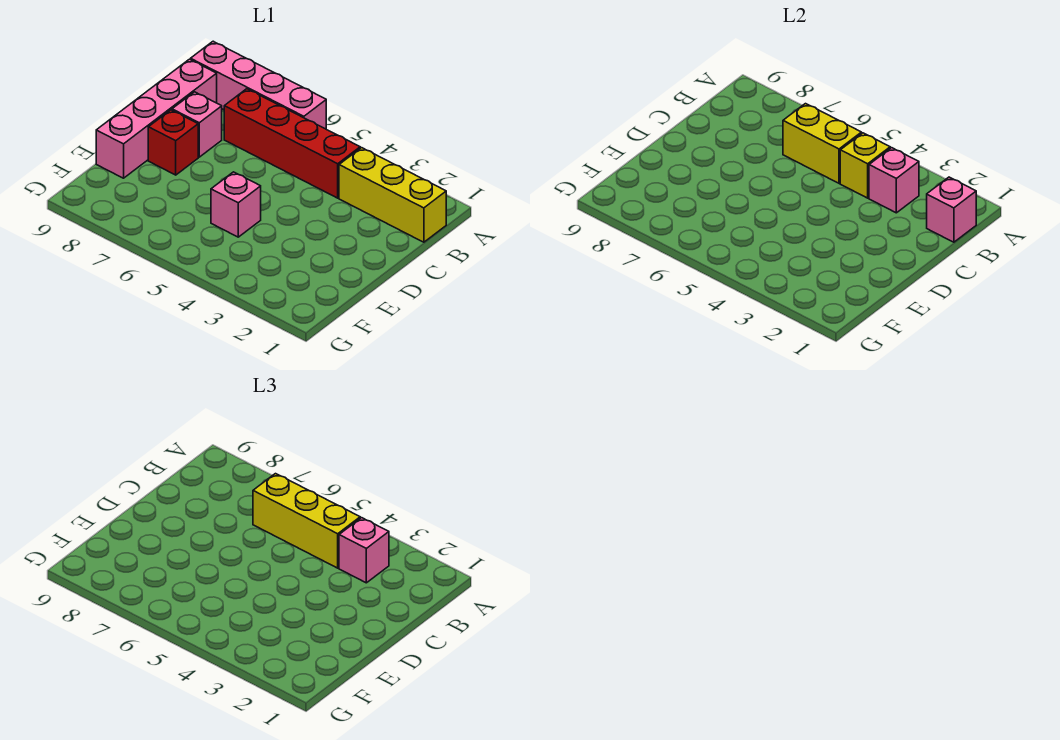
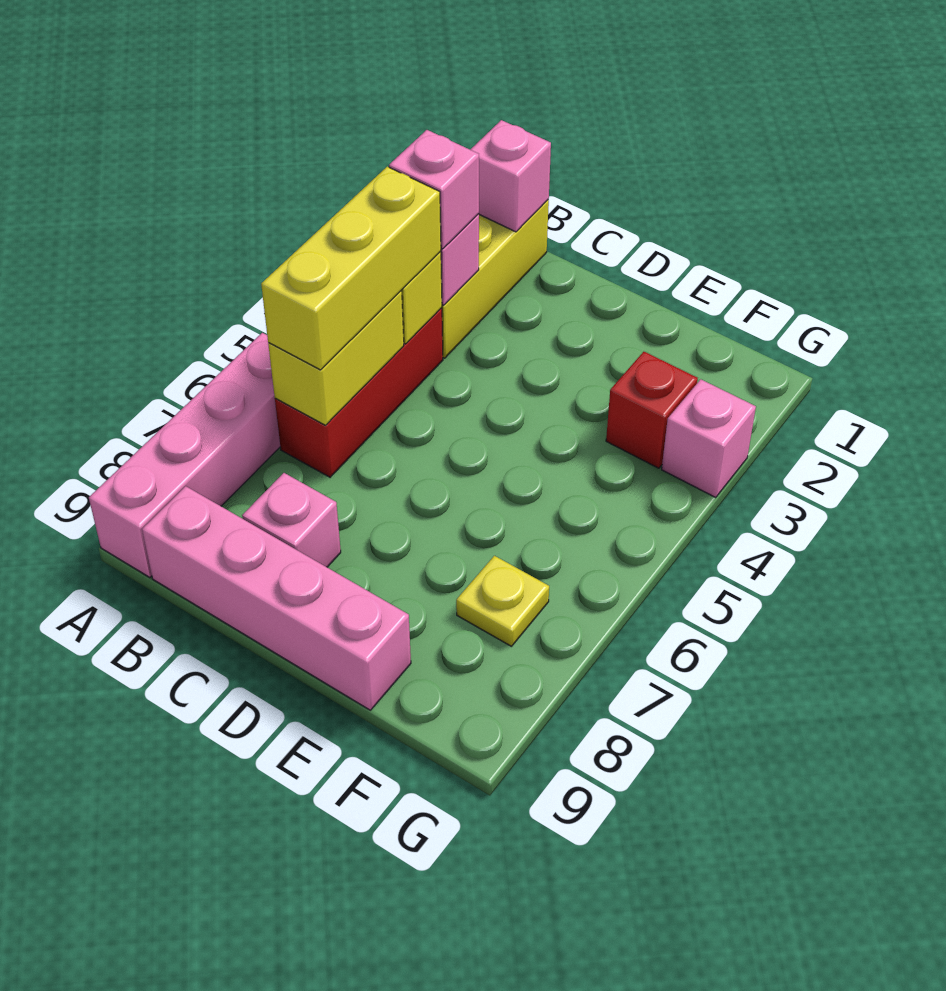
red 1x4 brick [224,89,360,198] -> red 1x3 brick [275,308,443,477]
red 1x1 brick [148,110,198,175] -> red 1x1 brick moved to [606,352,698,468]
pink 1x1 brick [211,172,261,237] -> pink 1x1 brick moved to [662,379,756,497]
none -> yellow 1x1 plate [456,556,549,646]

